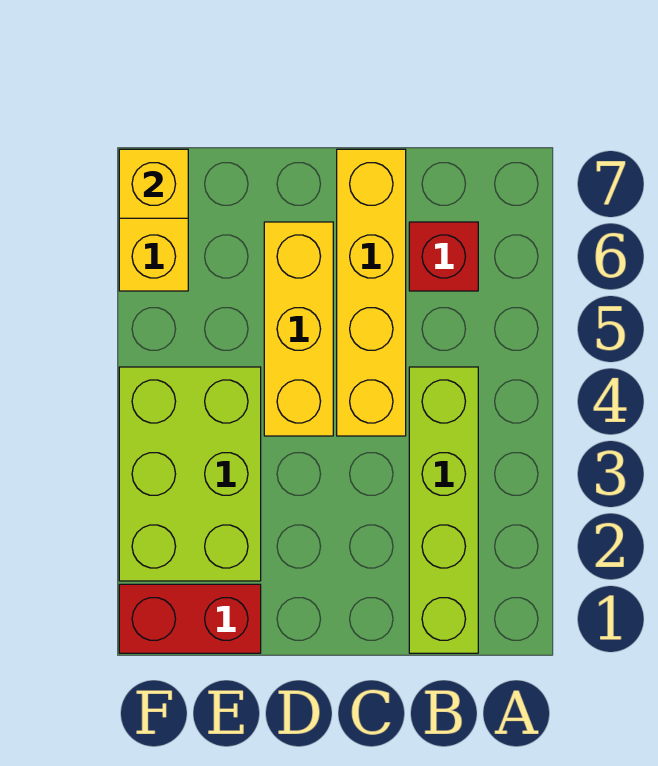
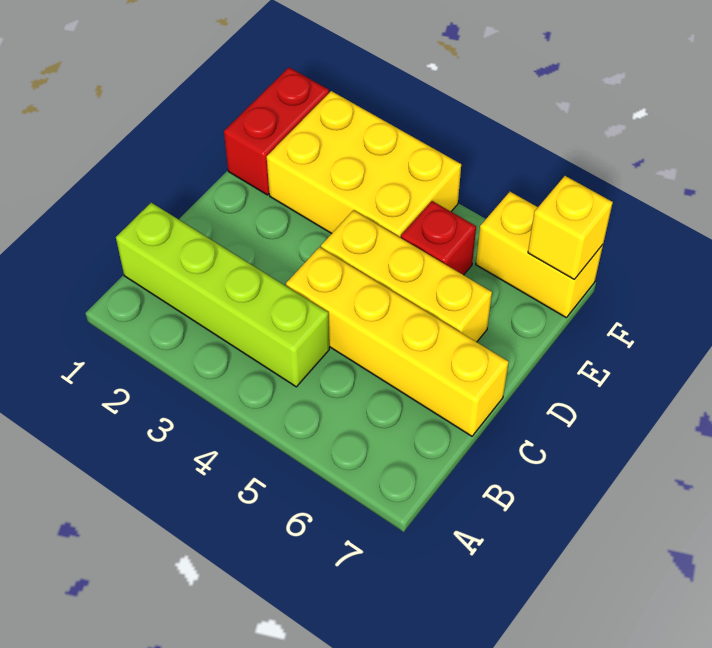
red 1x1 brick [409,222,478,291] -> red 1x1 brick moved to [401,201,476,275]
lime 2x3 brick [119,367,261,581] -> yellow 2x3 brick [267,91,461,238]

